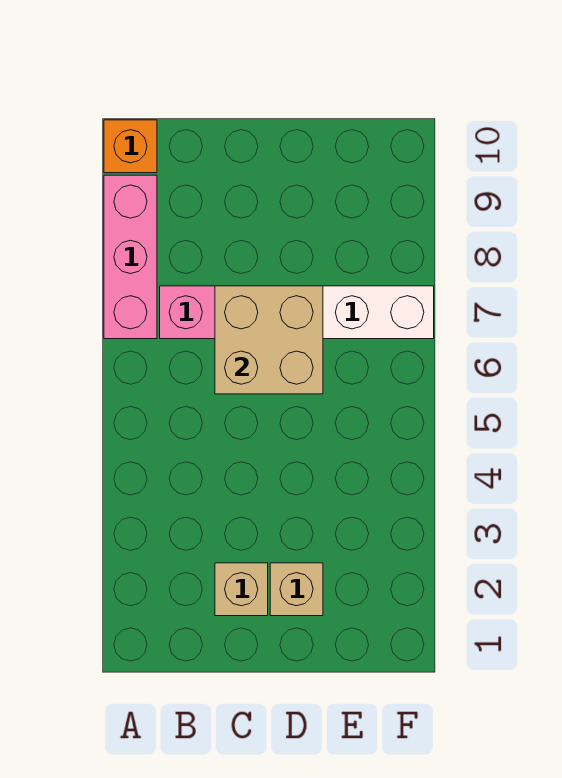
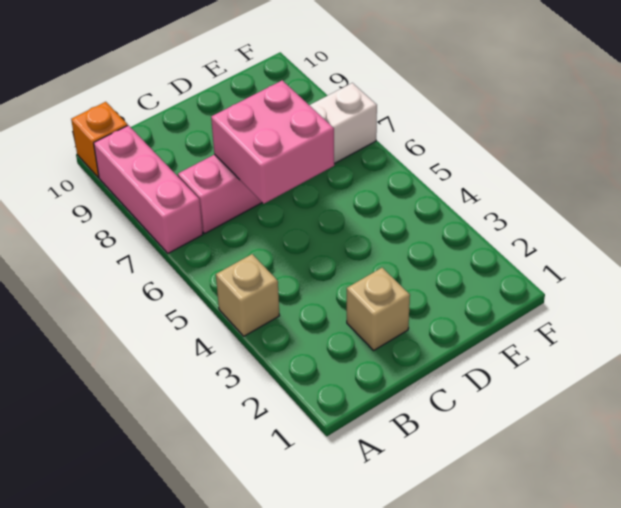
tan 2x2 brick [215,286,323,394] -> pink 2x2 brick [211,80,334,204]
tan 1x1 brick [270,563,323,616] -> tan 1x1 brick moved to [216,254,280,336]

